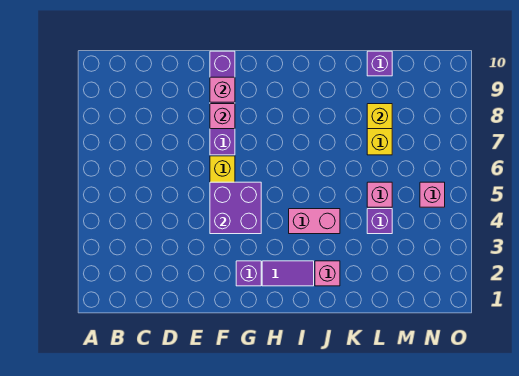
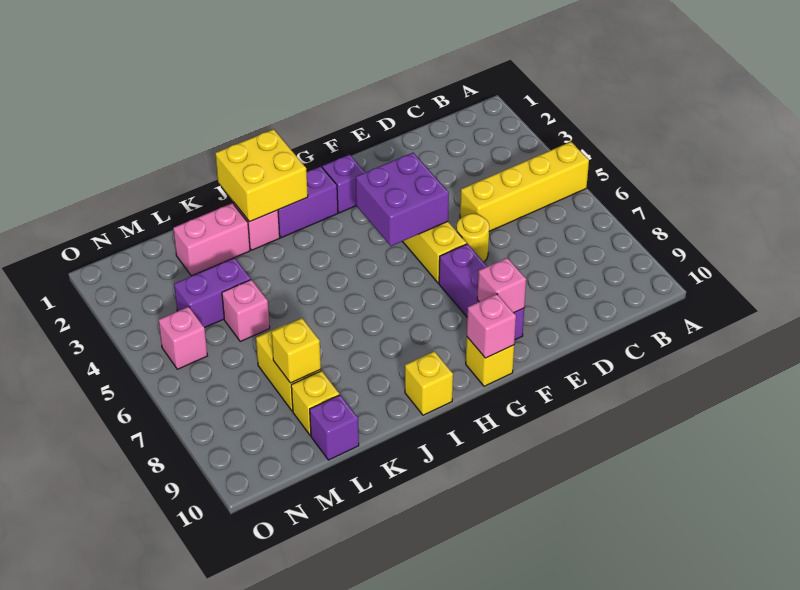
none -> yellow 1x4 brick [460,142,589,231]
none -> yellow 1x1 round brick [456,214,489,262]
purple 1x4 brick [210,51,235,155] -> purple 1x3 brick [439,244,524,340]
pink 1x1 brick [210,104,235,129] -> pink 1x1 brick moved to [467,294,516,358]
none -> yellow 1x1 brick [466,337,514,386]
purple 1x2 tile [262,261,314,286] -> purple 1x2 brick [278,167,338,238]
none -> yellow 2x2 brick [215,129,308,222]
pink 1x2 brick [289,209,340,234] -> pink 1x2 brick moved to [173,203,250,276]
none -> yellow 1x1 brick [405,351,453,415]
purple 1x1 brick [367,209,392,234] -> purple 1x2 brick [174,258,251,328]
none -> yellow 1x1 brick [291,371,339,435]

